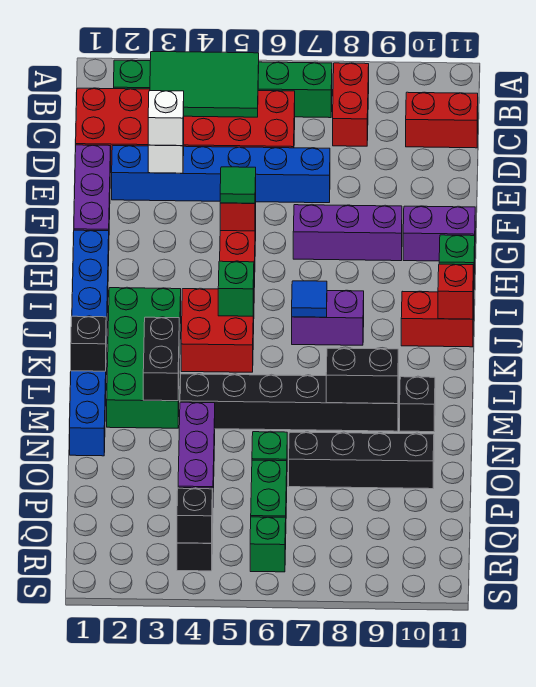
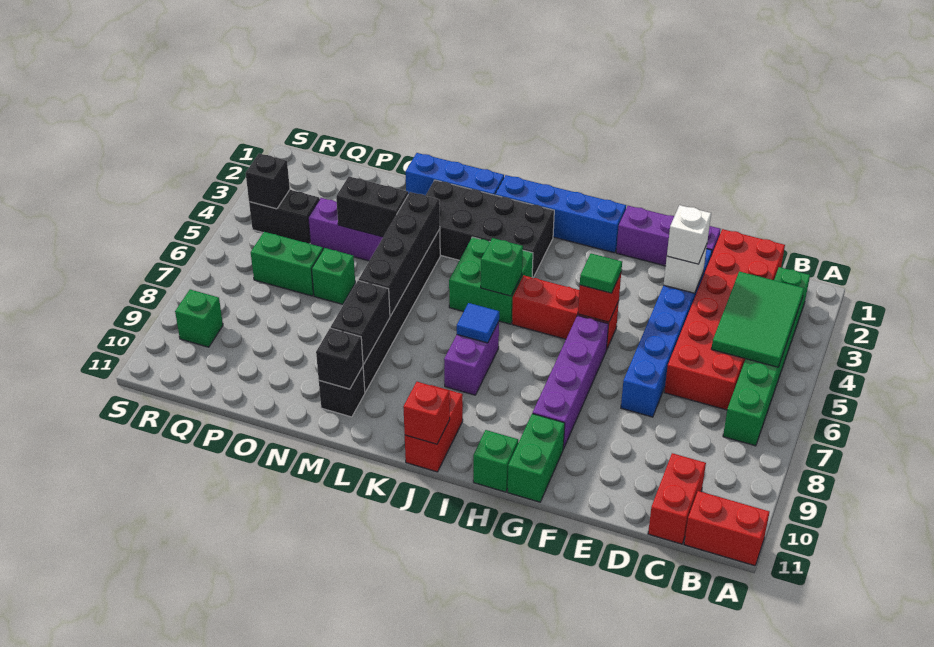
red 1x2 brick [333,63,369,146] -> red 1x2 brick moved to [684,491,769,566]
purple 1x3 brick [293,205,402,261] -> purple 1x4 brick [533,315,608,449]
purple 1x2 brick [403,206,475,261] -> green 1x2 brick [508,414,565,502]
green 2x4 brick [107,288,181,428] -> black 2x4 brick [426,180,554,278]
red 2x2 brick [181,289,254,372] -> green 2x2 brick [449,237,533,324]
black 1x1 brick [71,316,106,371] -> black 1x1 brick moved to [316,328,363,389]
black 1x2 brick [143,317,179,401] -> black 1x2 brick moved to [336,177,408,237]
black 1x4 brick [289,432,434,489] -> black 1x4 brick moved to [359,192,440,316]
green 1x1 brick [250,517,286,572] -> green 1x1 brick moved to [175,290,223,347]

